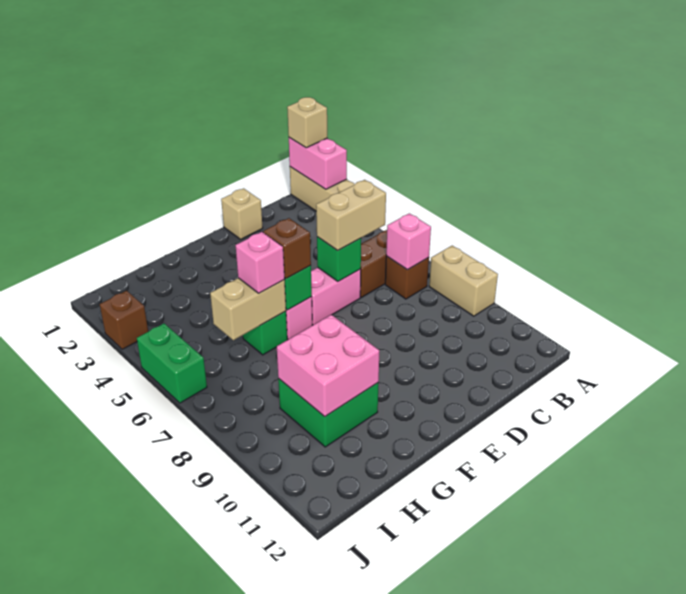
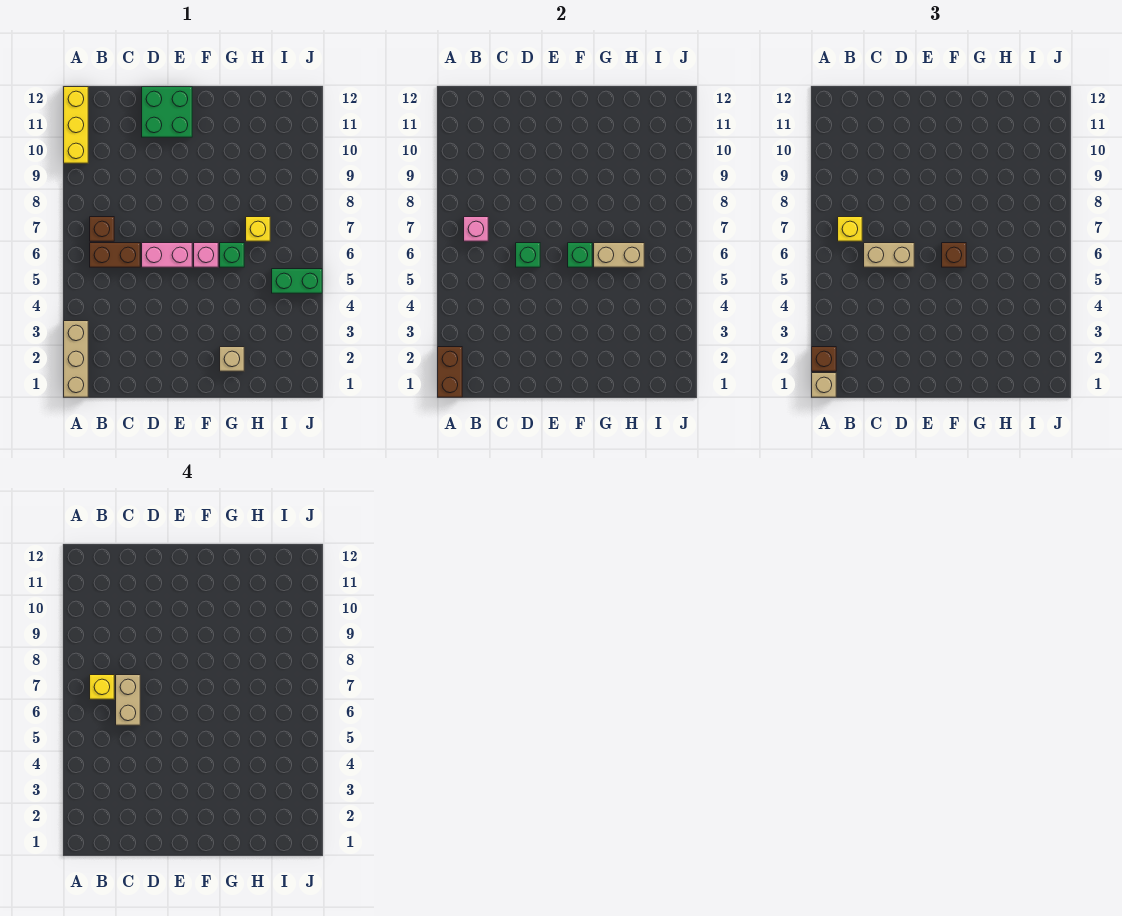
pink 1x2 brick [289,138,347,189] -> brown 1x2 brick [438,347,462,397]
tan 1x2 brick [429,246,498,316] -> tan 1x2 brick moved to [116,675,140,725]
none -> yellow 1x3 brick [64,87,88,163]
none -> yellow 1x1 brick [838,217,862,241]
none -> yellow 1x1 brick [90,675,114,699]
tan 1x1 brick [221,188,263,239] -> tan 1x1 brick moved to [220,347,244,371]
pink 1x1 brick [236,232,284,293] -> none
green 2x2 brick [278,379,379,447] -> green 2x2 brick moved to [142,87,192,137]
pink 2x2 brick [277,315,379,417] -> none
none -> yellow 1x1 brick [246,217,270,241]
brown 1x1 brick [100,291,148,349] -> brown 1x1 brick moved to [812,347,836,371]
green 1x2 brick [137,324,207,403] -> green 1x2 brick turned to [272,269,322,293]

